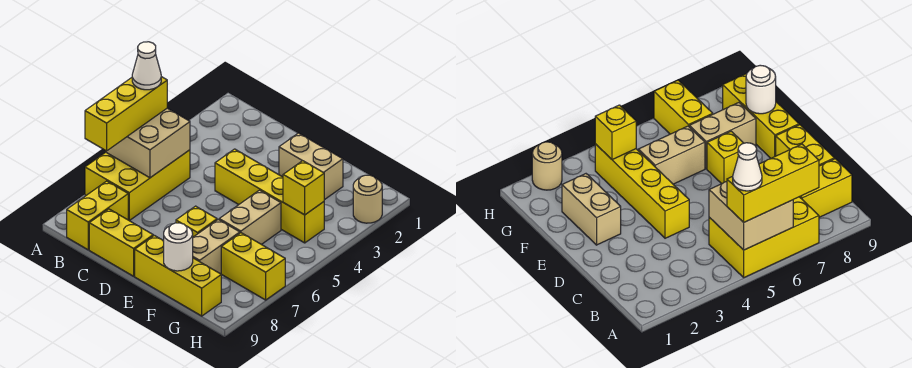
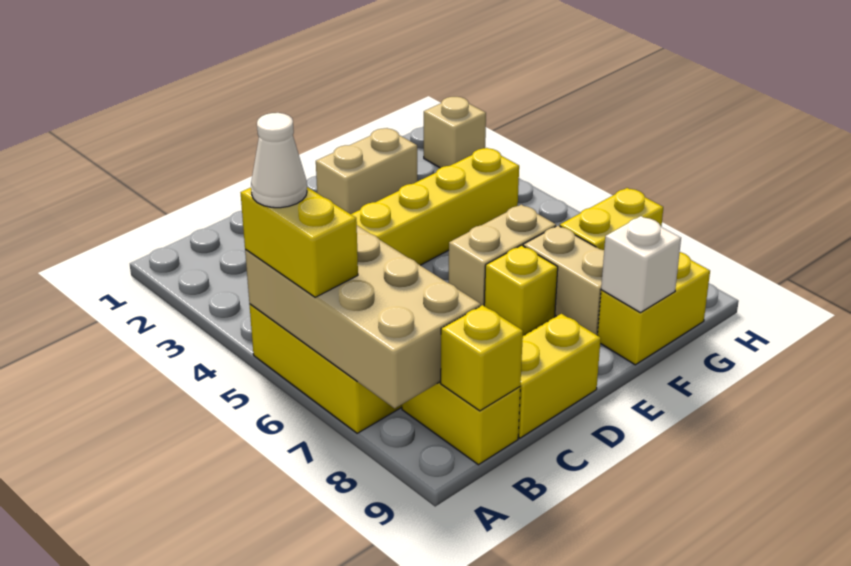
tan 2x2 brick [106,108,190,178] -> tan 2x4 brick [245,226,481,408]
yellow 1x3 brick [85,77,167,151] -> yellow 1x2 brick [241,187,358,297]
yellow 1x3 brick [135,235,221,316] -> yellow 1x2 brick [597,252,710,365]
tan 1x2 brick [219,190,281,244] -> tan 1x2 brick turned to [448,205,556,306]
white 1x1 round brick [164,223,193,271] -> white 1x1 brick [601,216,681,313]
yellow 1x1 brick [283,161,324,215] -> yellow 1x1 brick moved to [441,305,523,411]
tan 1x1 round brick [353,175,382,223] -> tan 1x1 brick [424,97,486,168]

